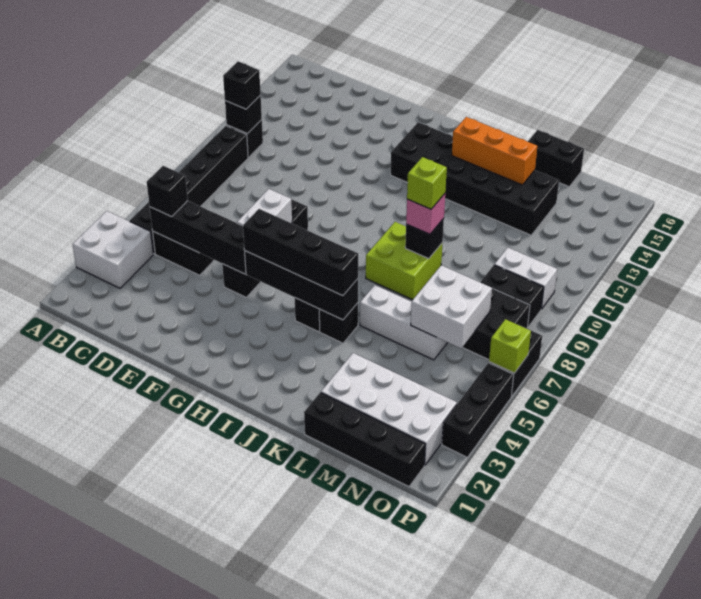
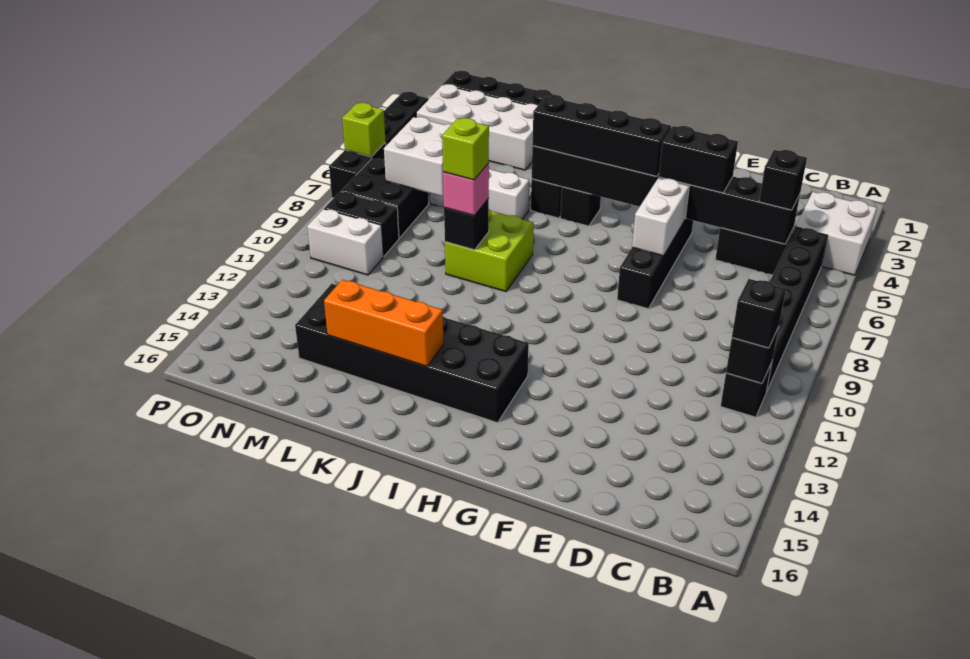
black 1x2 brick [528,130,584,187] -> black 1x2 brick moved to [659,126,738,193]

